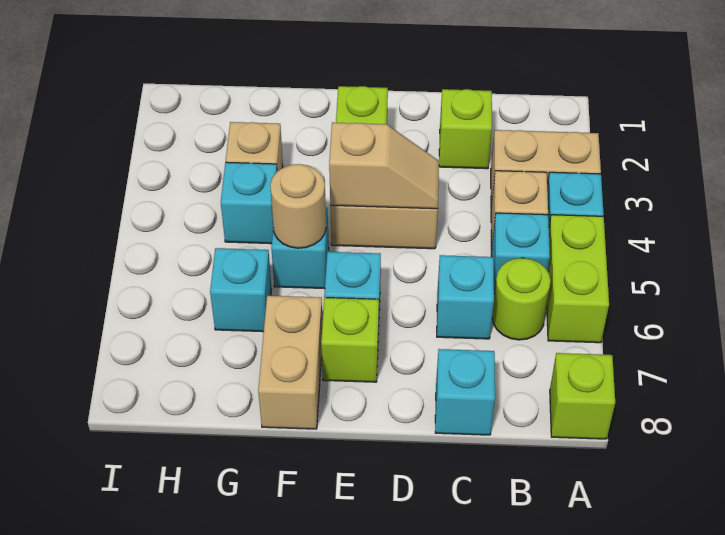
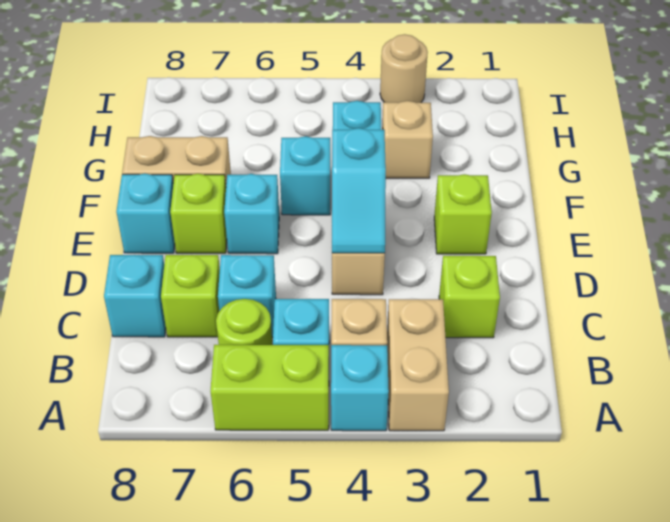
lime 1x1 brick [550,353,615,439] -> lime 1x1 brick moved to [161,255,220,337]
tan 1x2 slope [329,122,439,209] -> cyan 1x2 slope [332,128,386,253]
tan 1x1 round brick [270,164,326,248] -> tan 1x1 round brick moved to [380,34,428,103]
cyan 1x1 brick [210,248,272,332] -> cyan 1x1 brick moved to [116,174,175,253]

